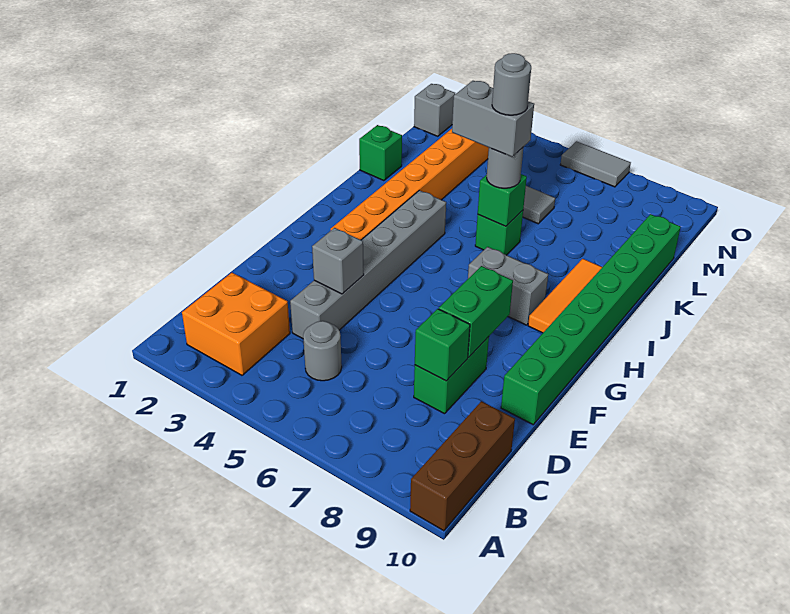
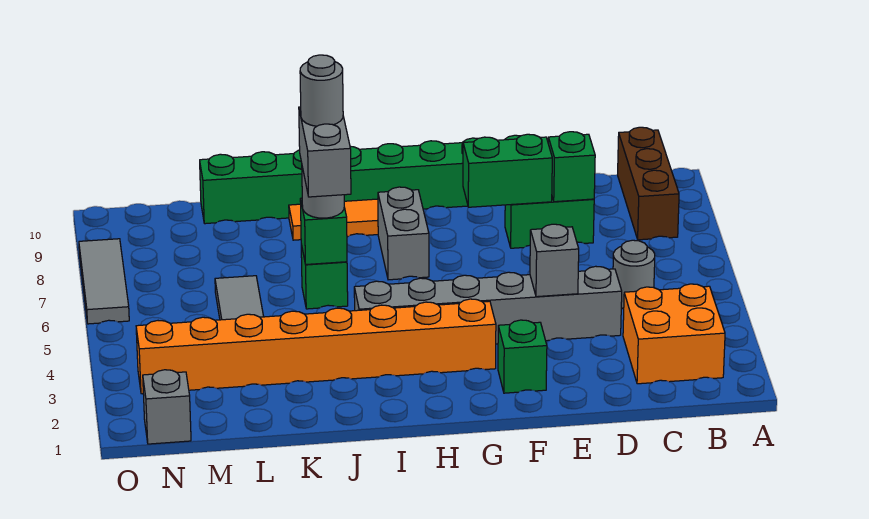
brown 1x3 brick [410,401,515,531] -> brown 1x3 brick turned to [618,127,679,240]
green 1x1 brick [359,125,402,181] -> green 1x1 brick moved to [498,320,547,393]
grey 1x2 tile [560,141,631,187] -> grey 1x3 tile [79,239,129,324]

